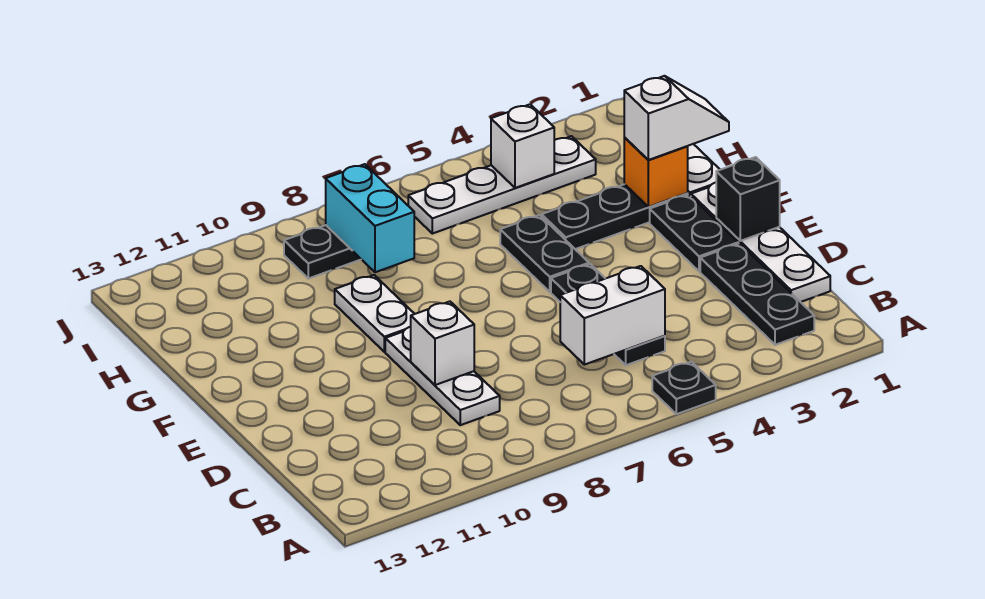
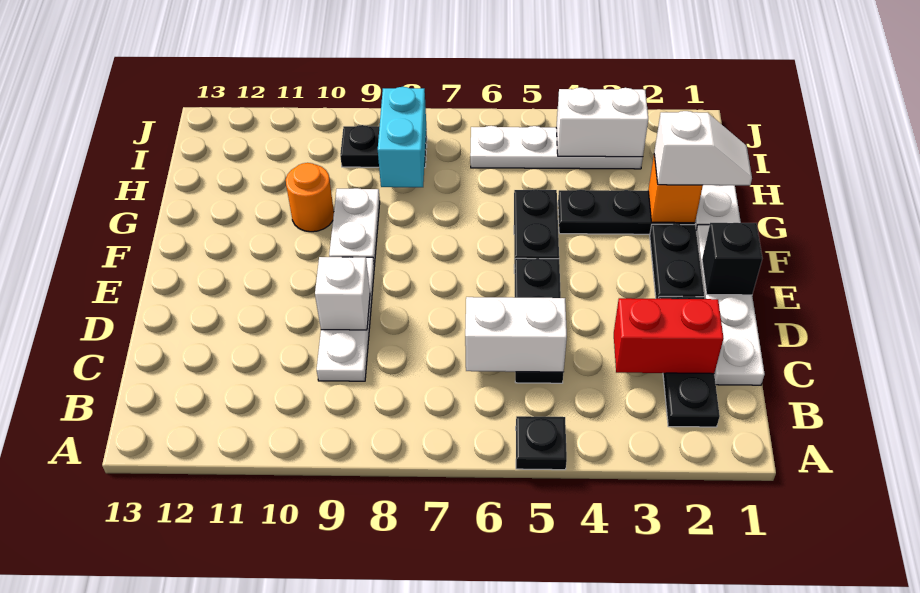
none -> red 1x2 brick [614,298,723,374]
none -> orange 1x1 round brick [286,163,334,232]
white 1x1 brick [491,104,554,188] -> white 1x2 brick [556,88,648,157]

